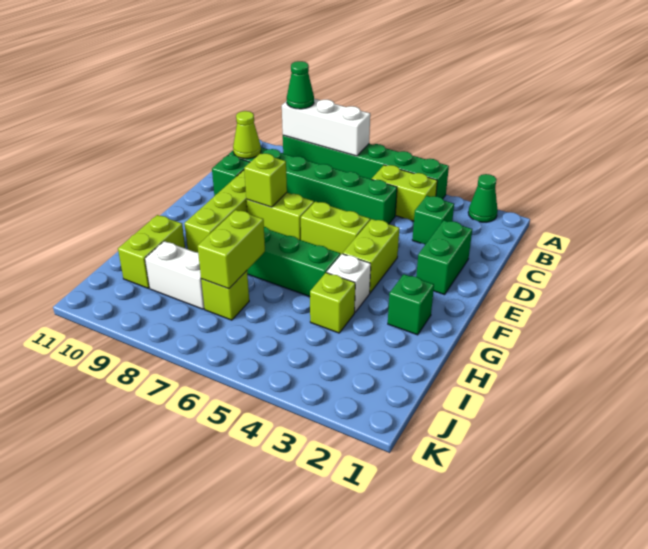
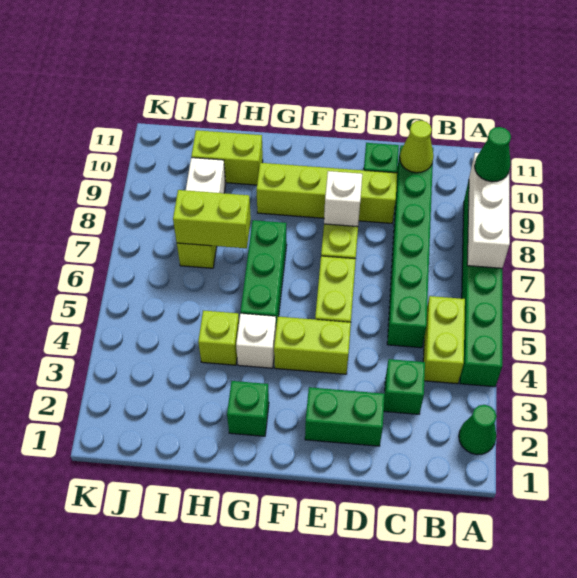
lime 1x1 brick [244,153,287,207] -> white 1x1 brick [324,171,362,227]

